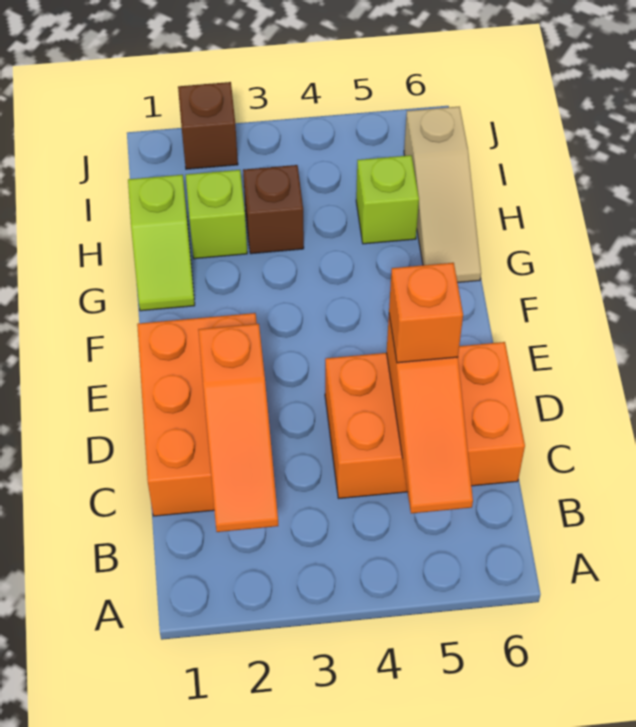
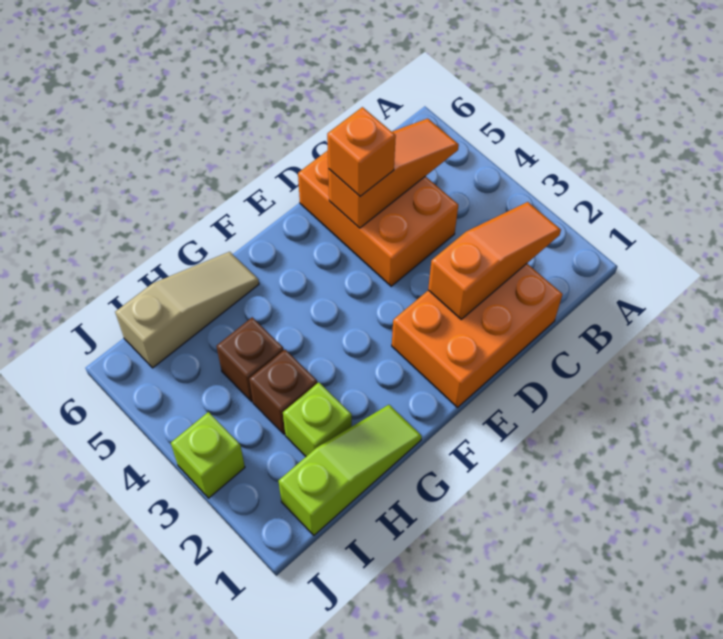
lime 1x2 slope [128,175,195,311] -> lime 1x3 slope [278,405,422,535]
lime 1x1 brick [356,155,419,244] -> lime 1x1 brick moved to [171,412,245,498]
brown 1x1 brick [178,82,238,169] -> brown 1x1 brick moved to [217,317,284,401]

